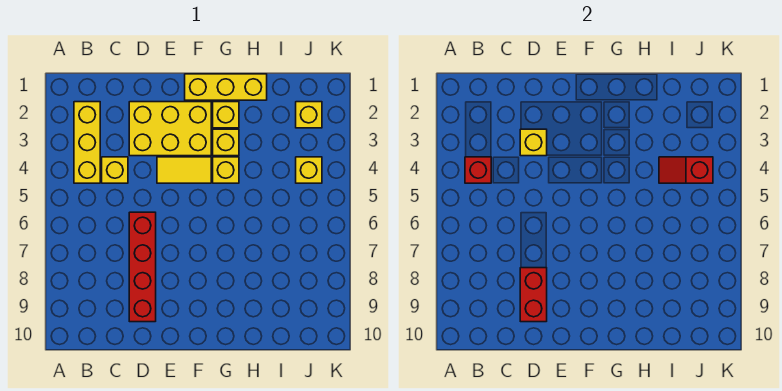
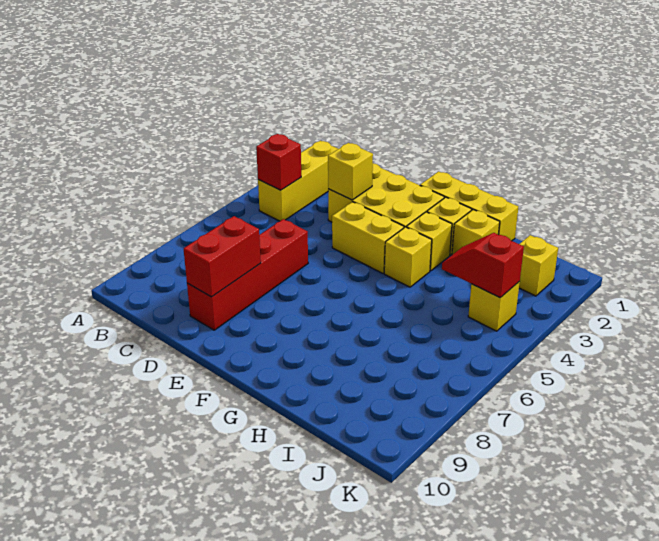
yellow 1x1 brick [102,157,128,183] -> yellow 1x1 brick moved to [452,210,500,255]
yellow 1x2 tile [157,157,211,183] -> yellow 1x2 brick [332,202,404,273]

